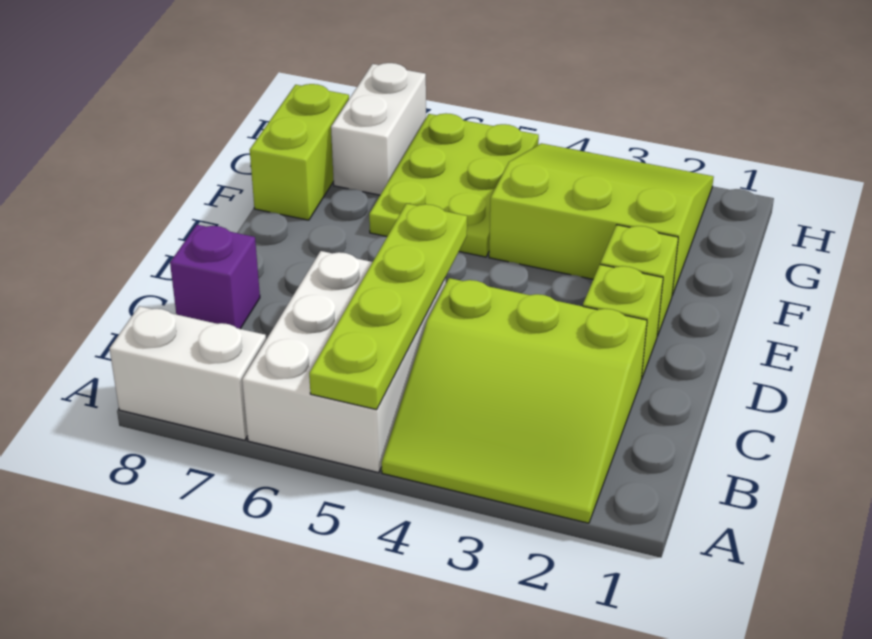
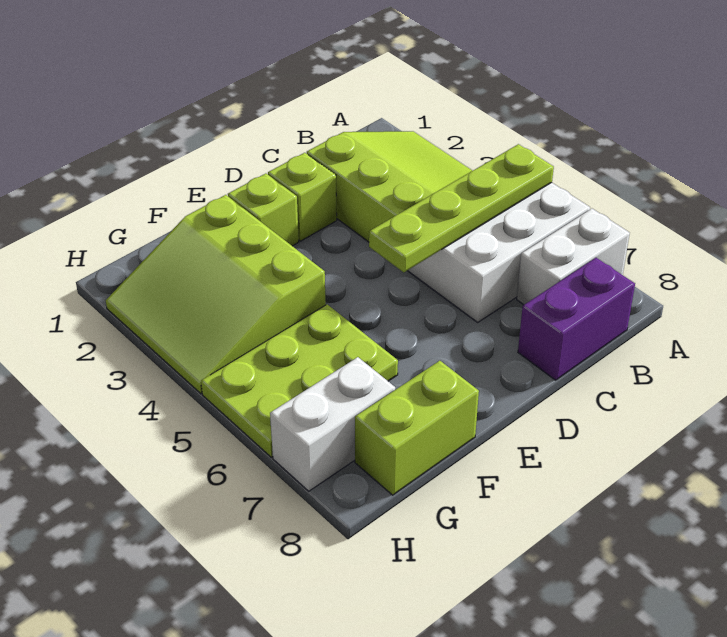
white 1x2 brick [110,306,266,440] -> white 1x2 brick turned to [517,209,630,305]
purple 1x1 brick [170,225,260,329] -> purple 1x2 brick [518,258,635,380]

